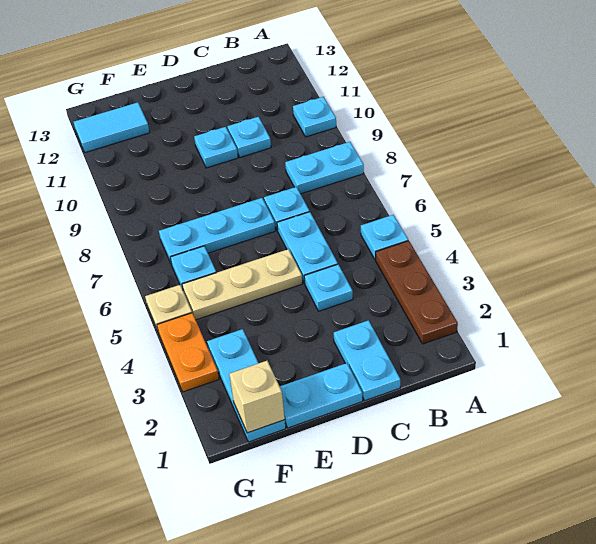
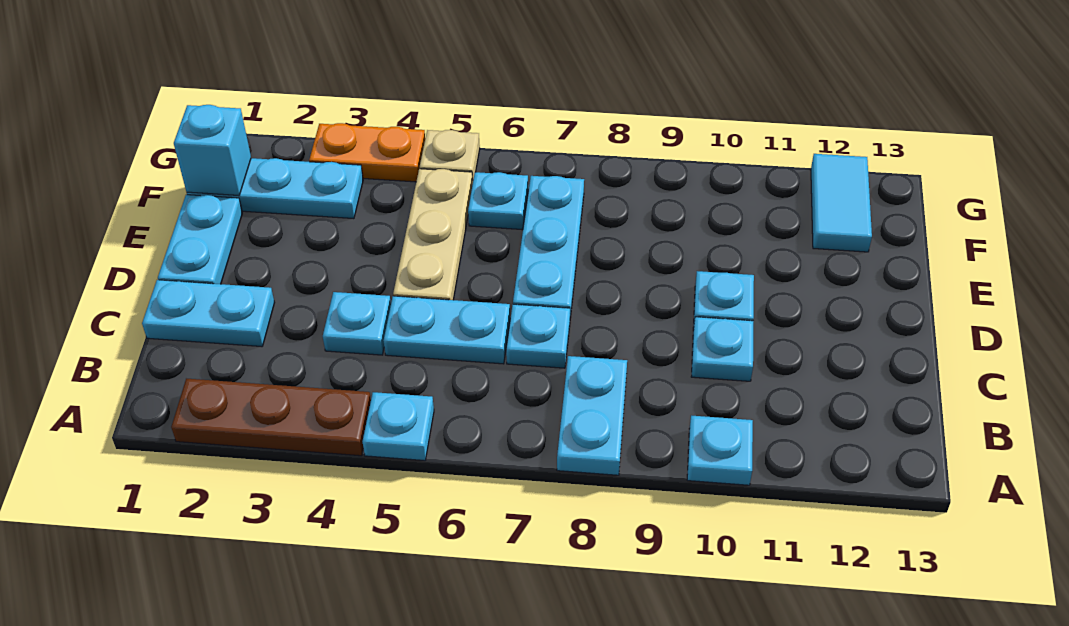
tan 1x1 brick [229,361,285,433] -> cyan 1x1 brick [174,105,251,196]

